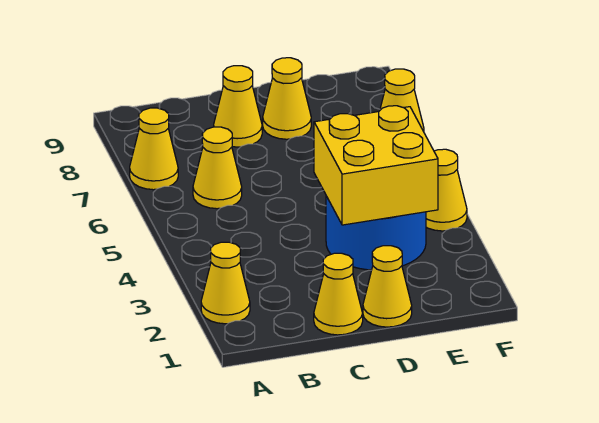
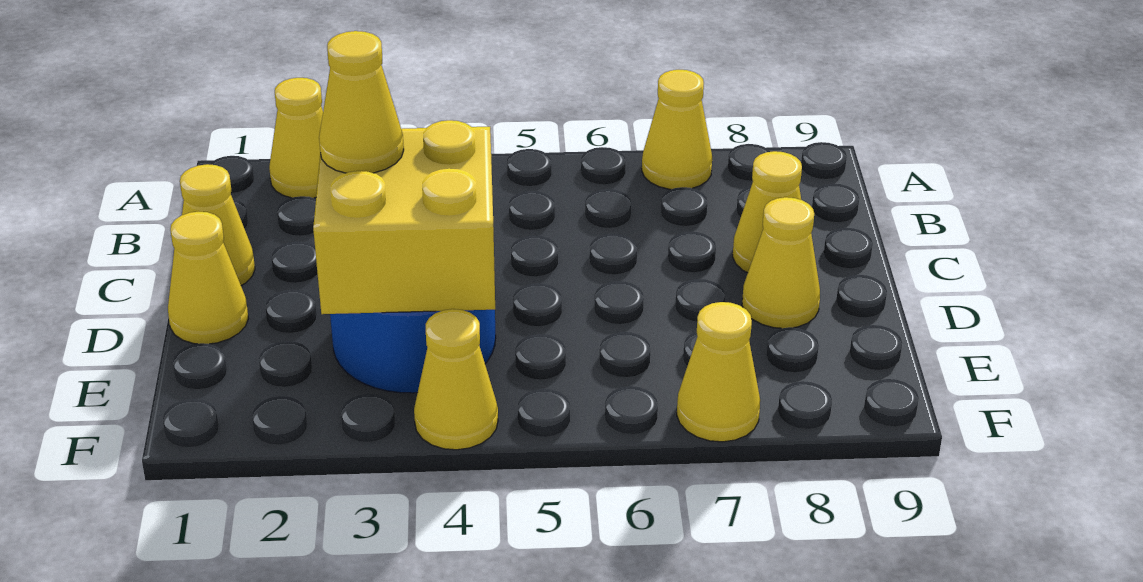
yellow 1x1 cone [193,127,242,209] -> yellow 1x1 cone moved to [319,31,404,173]

